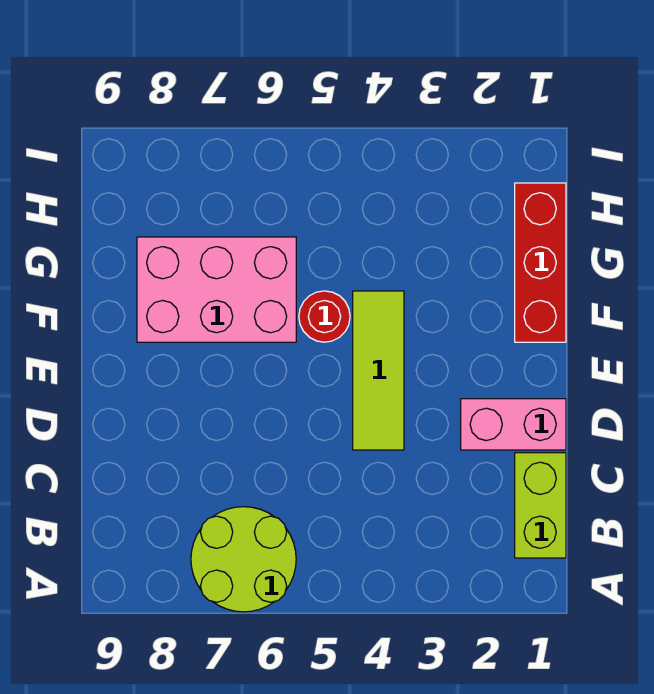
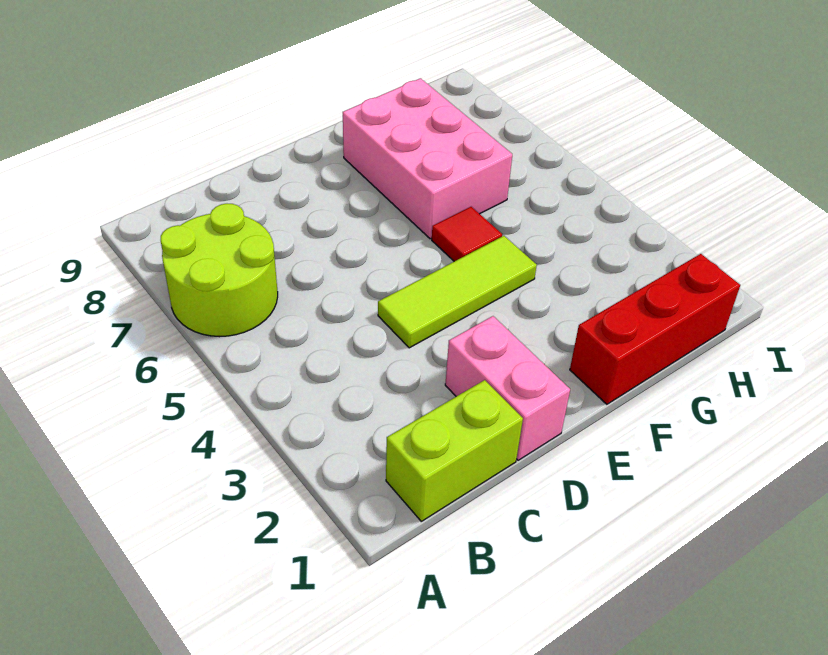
red 1x1 round brick [299,291,350,342] -> red 1x1 tile [432,207,502,261]

